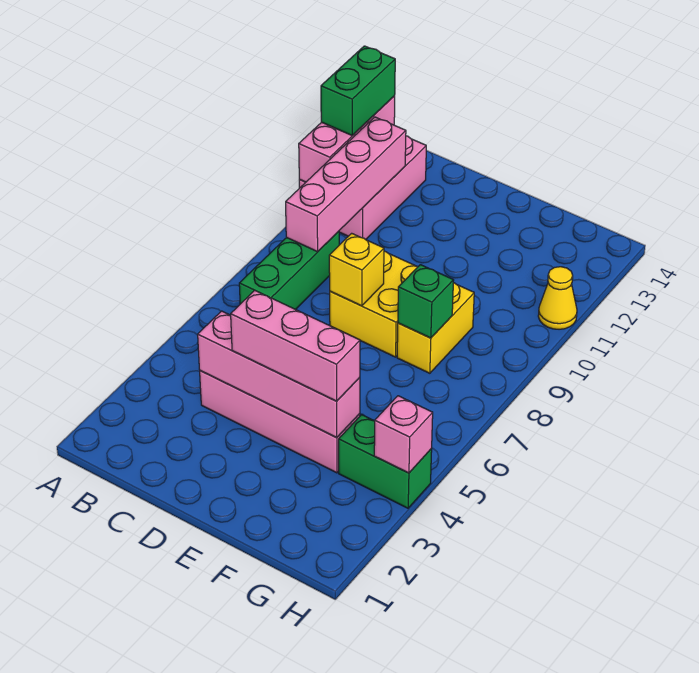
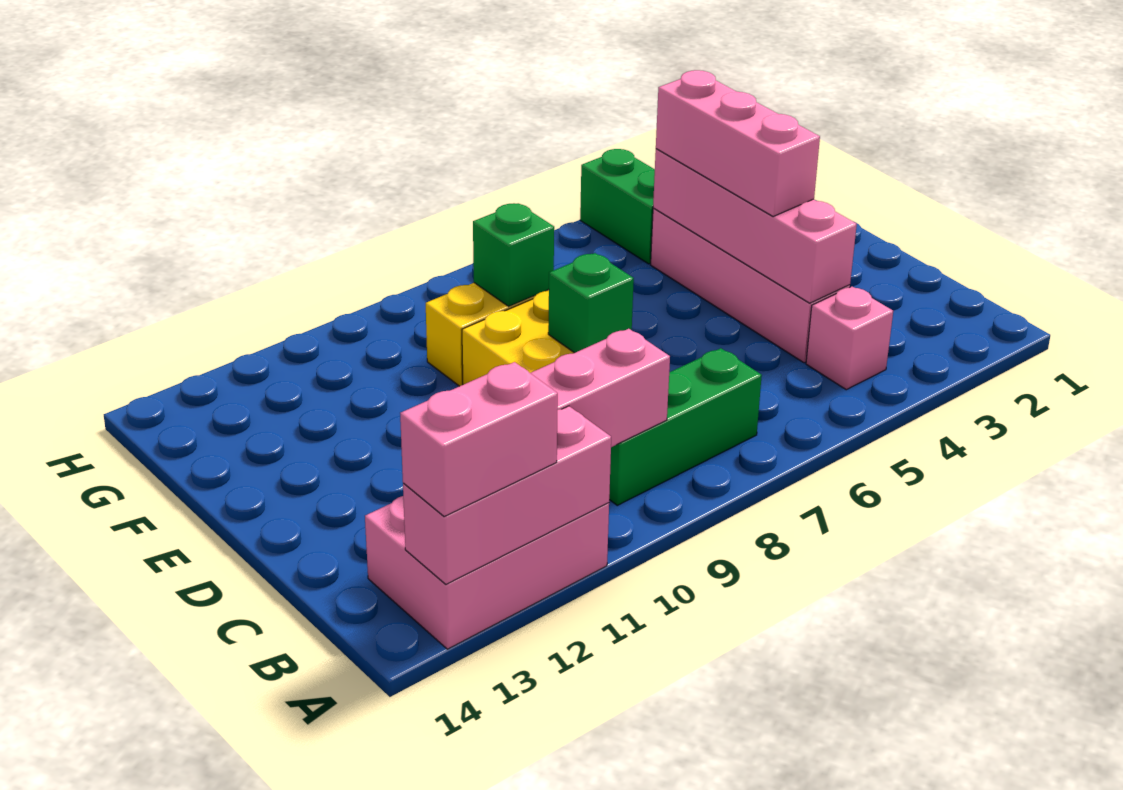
green 1x2 brick [321,46,395,135] -> pink 1x2 brick [400,362,558,517]
yellow 1x1 brick [329,233,384,306] -> green 1x1 brick [548,253,634,353]
pink 1x1 brick [374,396,433,473] -> pink 1x1 brick moved to [806,286,893,390]
yellow 1x1 cone [538,267,577,329] -> none

